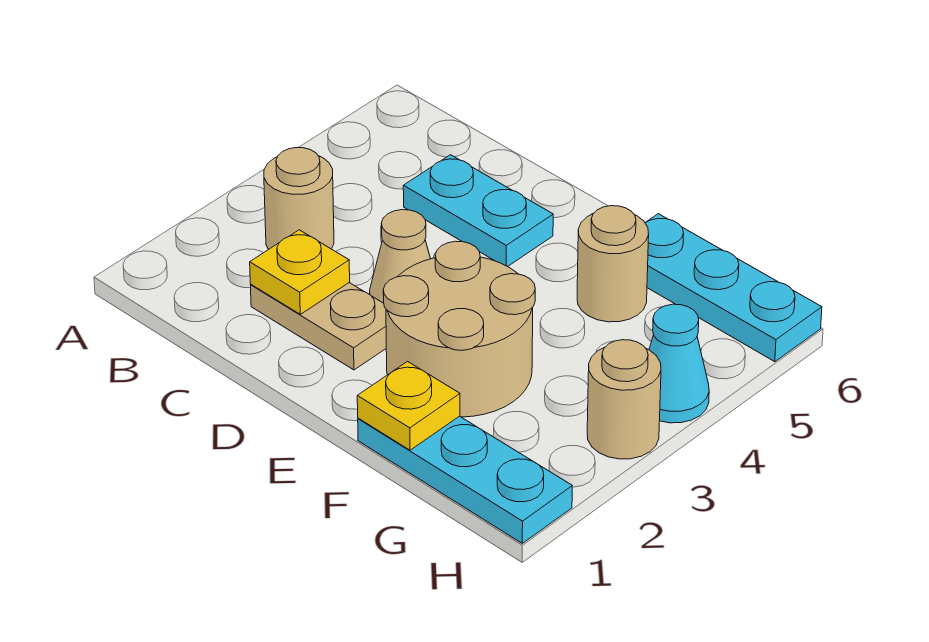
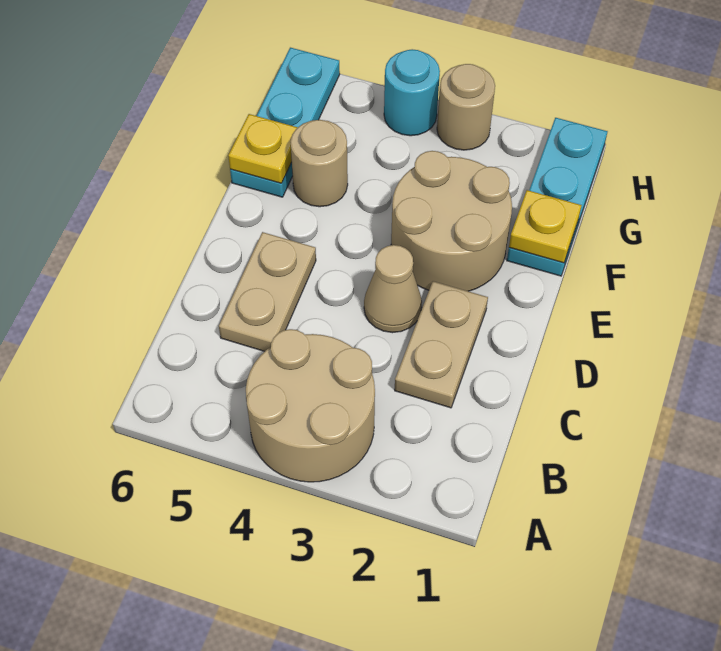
tan 1x1 round brick [264,148,334,250] -> tan 2x2 round brick [246,329,375,482]
yellow 1x1 plate [250,230,350,314] -> yellow 1x1 plate moved to [228,114,298,183]
cyan 1x2 plate [403,155,553,267] -> tan 1x2 plate [219,232,316,351]
cyan 1x1 cone [649,304,709,423] -> cyan 1x1 round brick [384,49,440,136]

